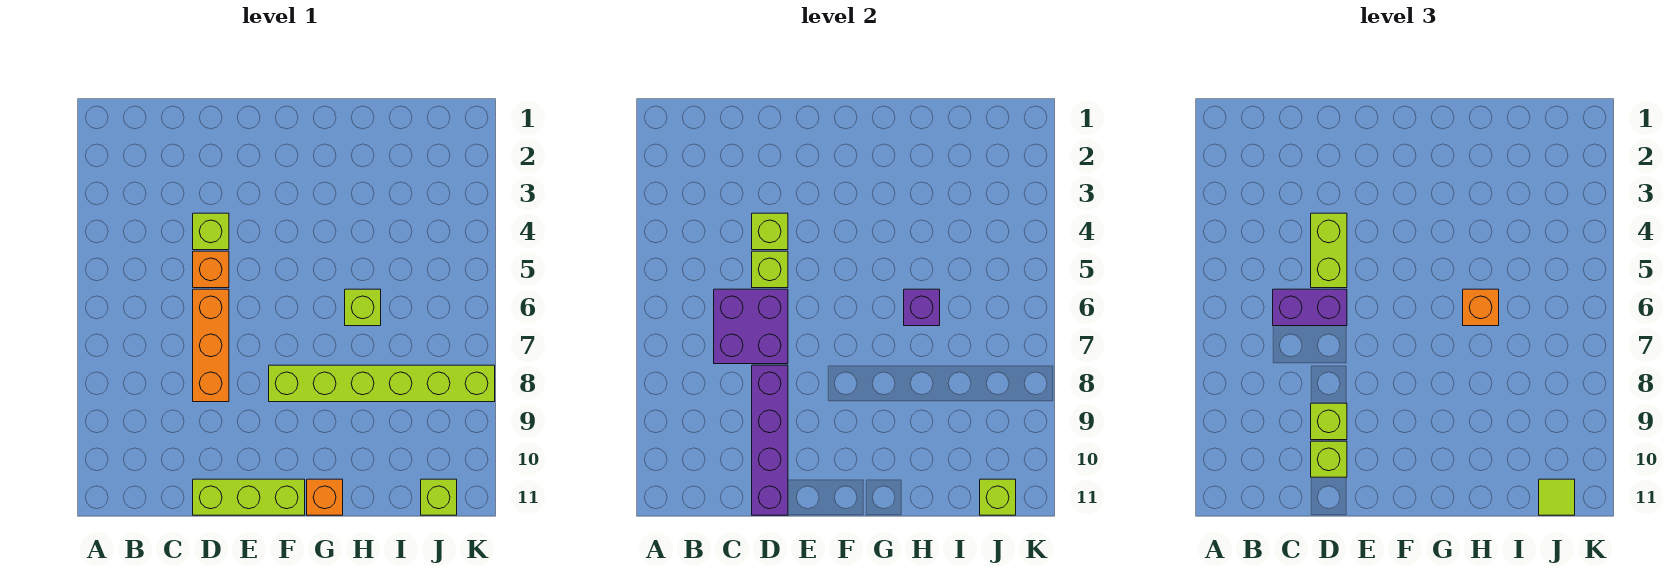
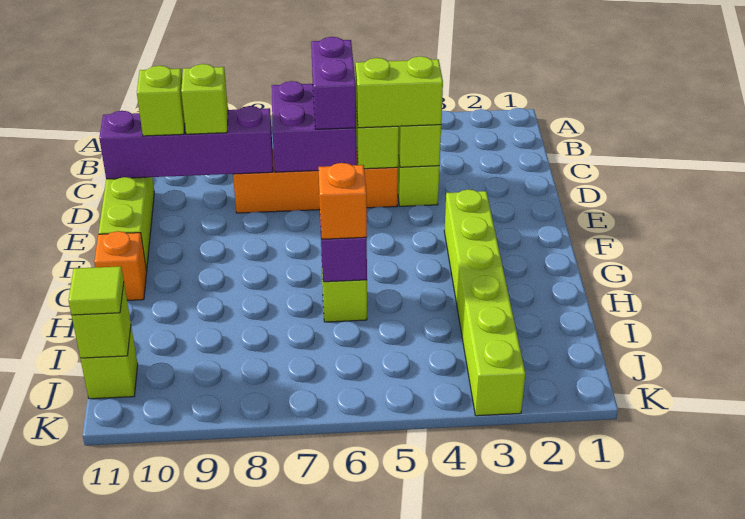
lime 1x6 brick [269,365,495,402] -> lime 1x6 brick moved to [444,190,525,416]

